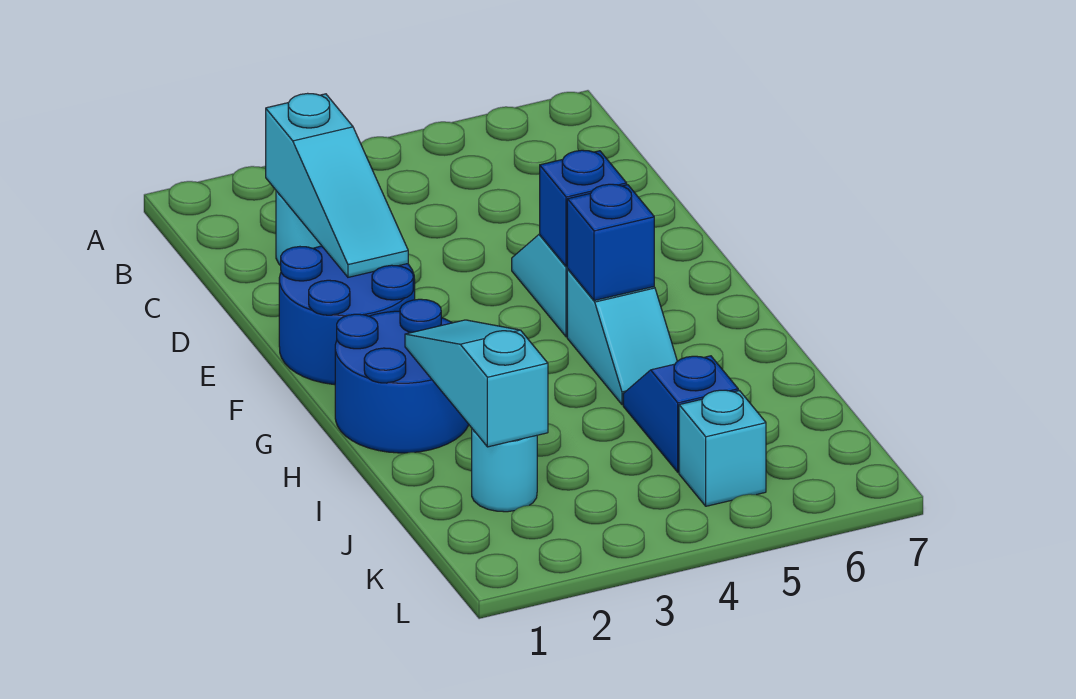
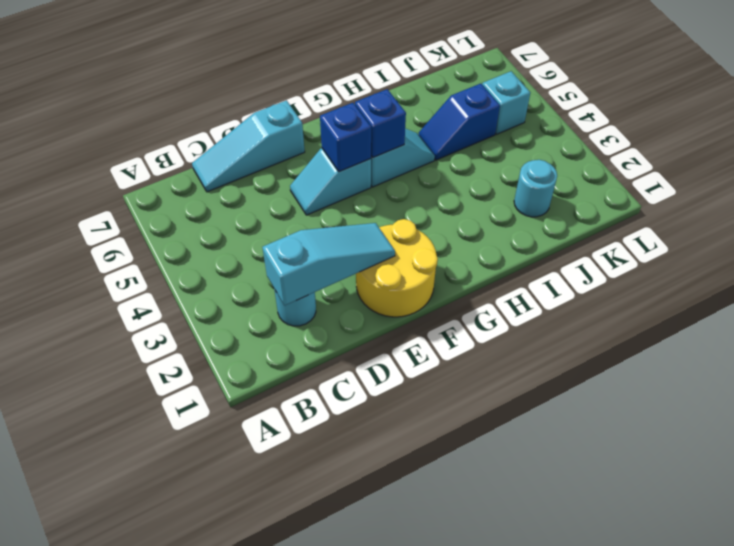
blue 2x2 round brick [279,246,415,385] -> yellow 2x2 round brick [356,219,438,317]
blue 2x2 round brick [335,299,469,453] -> none
cyan 1x3 slope [405,320,548,447] -> cyan 1x3 slope moved to [192,100,305,192]

